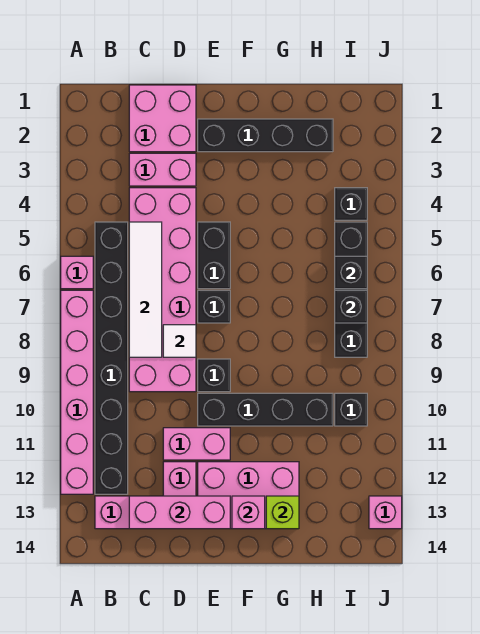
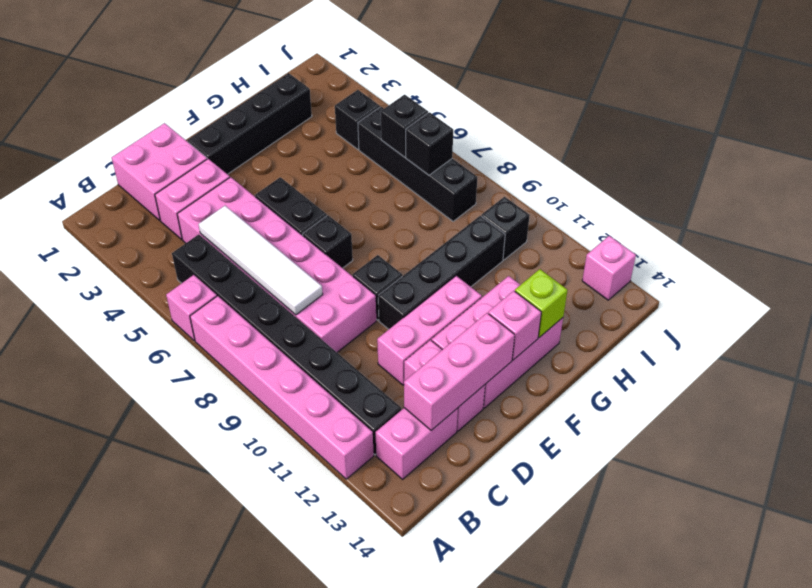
white 1x1 tile [163,325,196,357] -> none
pink 1x2 brick [163,428,230,460] -> pink 1x3 brick [377,276,482,385]

